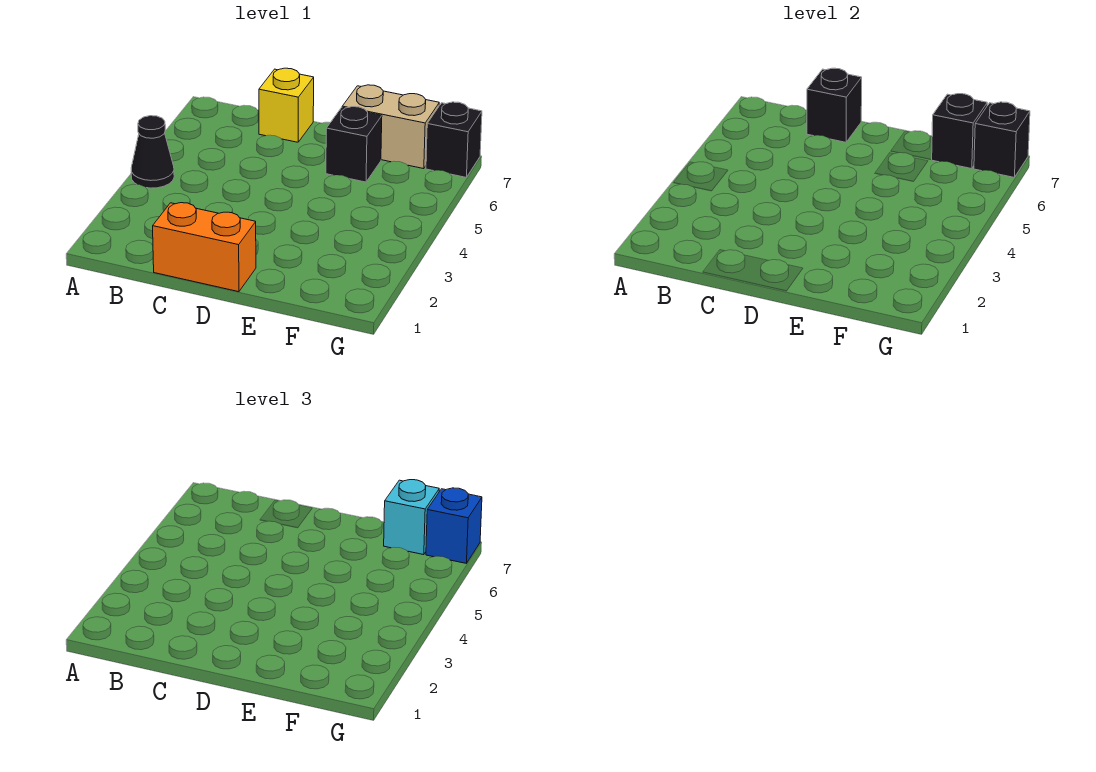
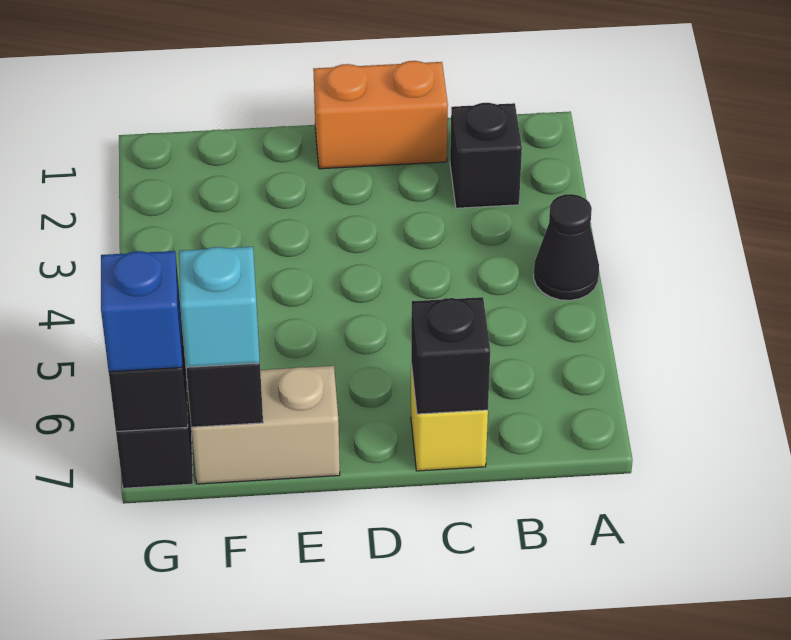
black 1x1 brick [326,107,382,182] -> black 1x1 brick moved to [450,103,522,208]

